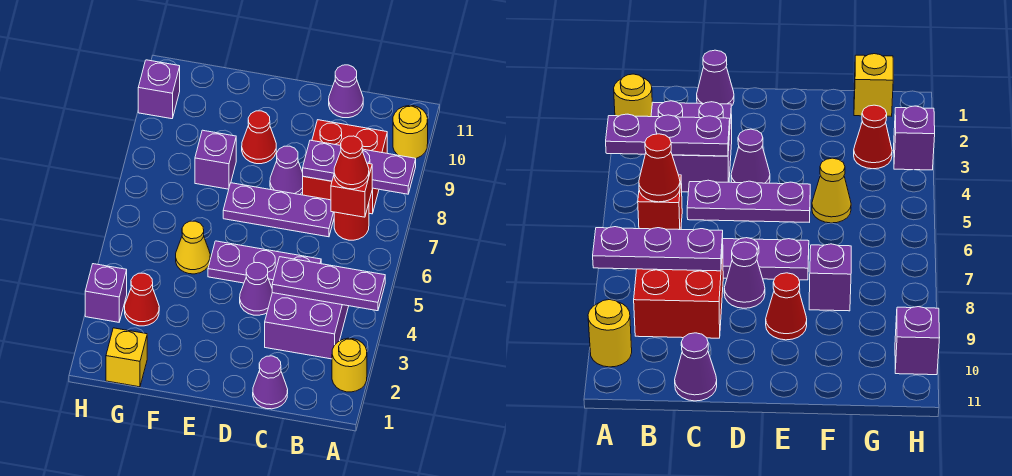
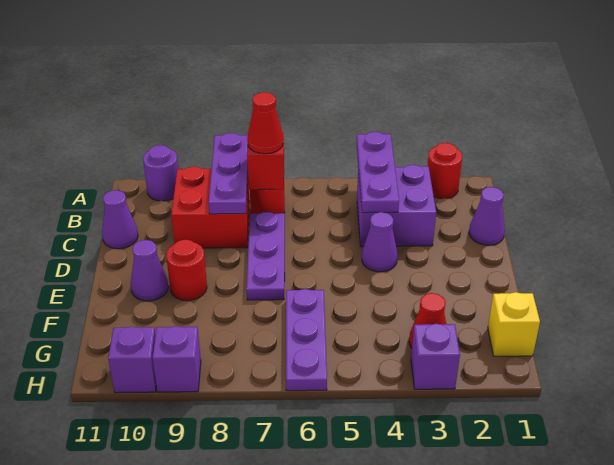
yellow 1x1 round brick [332,338,367,392] -> red 1x1 round brick [427,143,462,199]
yellow 1x1 round brick [393,106,428,158] -> purple 1x1 round brick [143,145,178,201]
purple 1x3 plate [208,241,321,287] -> purple 1x3 plate moved to [286,289,327,391]
purple 1x1 cone [270,146,303,195] -> purple 1x1 cone moved to [131,240,168,301]
red 1x1 cone [242,111,276,164] -> red 1x1 round brick [166,239,207,301]
yellow 1x1 cone [176,221,210,274] -> none
purple 1x1 brick [195,130,236,189] -> purple 1x1 brick moved to [153,326,201,392]

